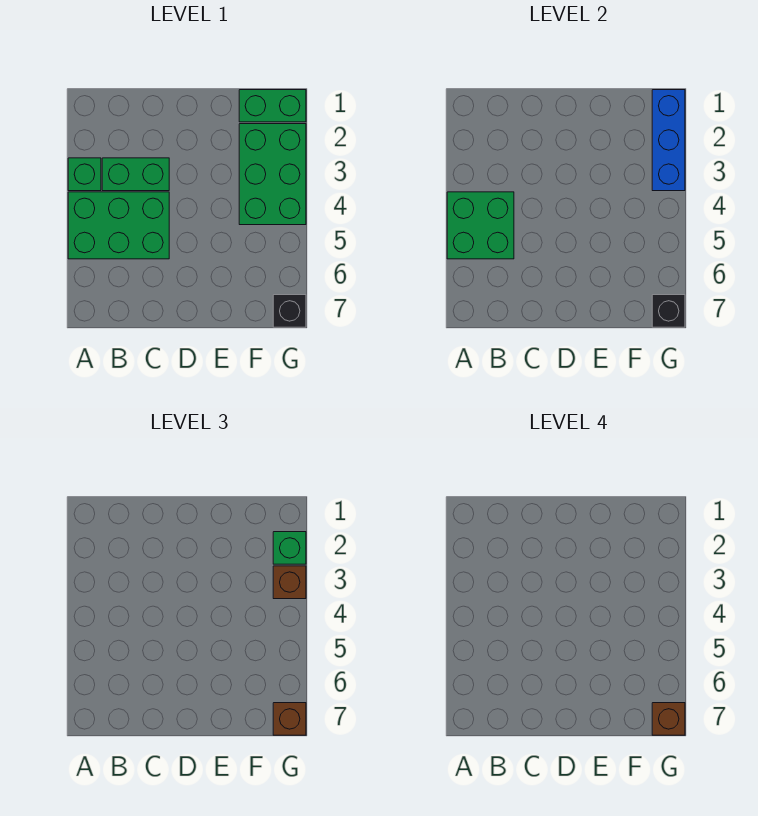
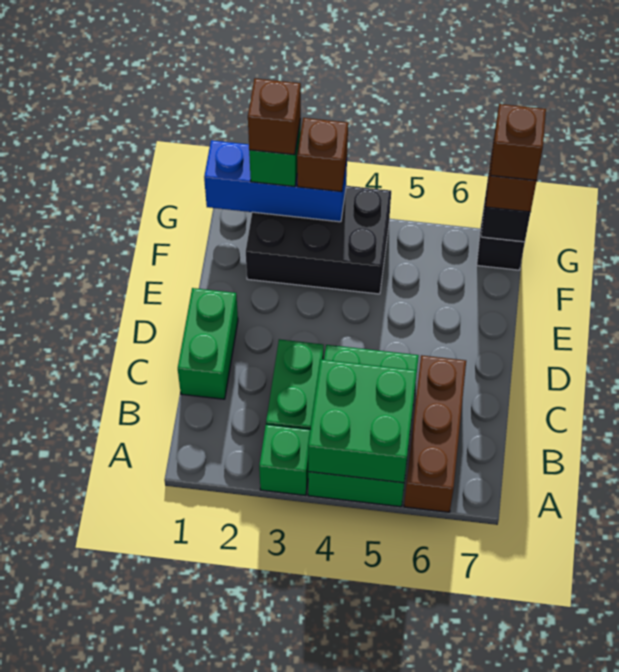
none -> brown 1x3 brick [404,355,466,512]
green 1x2 brick [239,90,306,122] -> green 1x2 brick moved to [178,288,238,399]
green 2x3 brick [239,124,306,225] -> black 2x3 brick [246,186,391,294]
none -> brown 1x1 brick [248,78,301,155]

